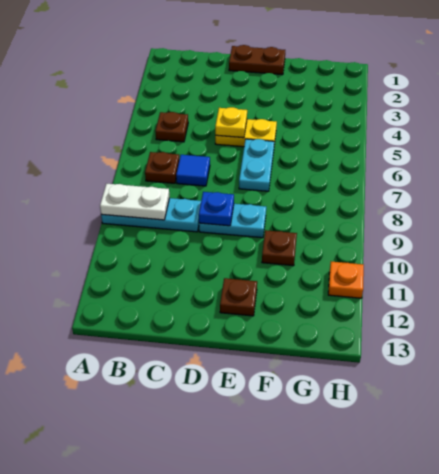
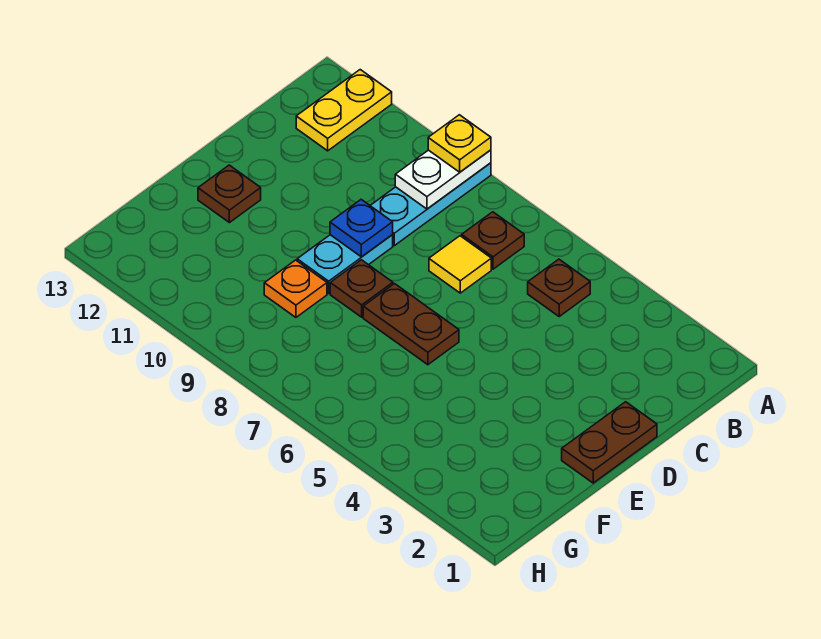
blue 1x1 tile [176,155,210,186] -> yellow 1x1 tile [429,236,491,293]
yellow 1x2 plate [215,119,277,147] -> yellow 1x2 plate moved to [296,70,392,151]
yellow 1x1 plate [215,107,247,138] -> yellow 1x1 plate moved to [428,115,491,172]
cyan 1x2 plate [239,139,274,191] -> brown 1x2 plate [363,284,459,365]
brown 1x1 plate [262,230,297,266] -> brown 1x1 plate moved to [330,260,393,317]
orange 1x1 plate [328,262,364,298] -> orange 1x1 plate moved to [264,260,327,317]

